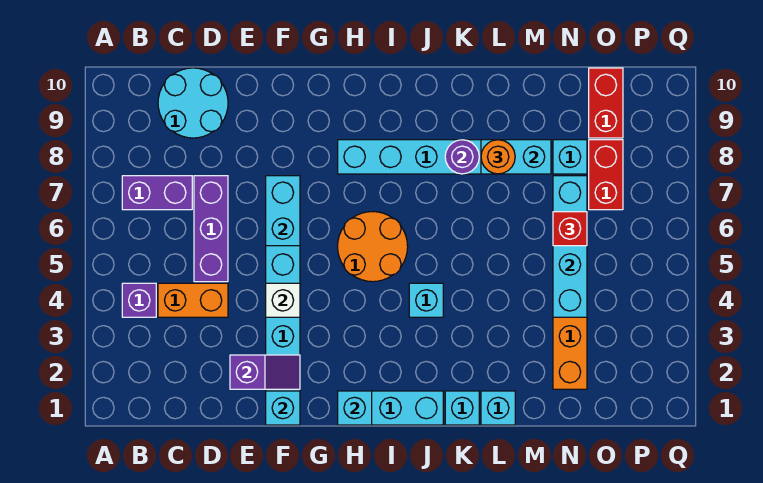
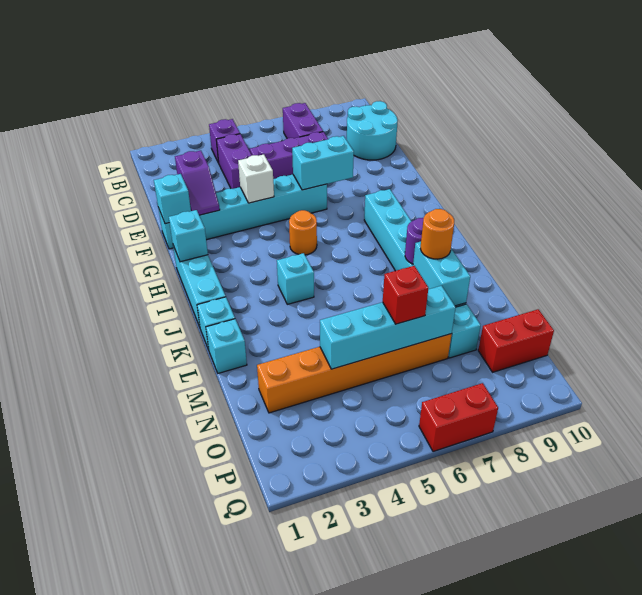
orange 1x2 brick [158,283,228,317] -> purple 1x2 brick [216,134,252,189]
orange 2x2 round brick [338,212,408,282] -> orange 1x1 round brick [289,210,317,255]
red 1x2 brick [589,140,623,210] -> red 1x2 brick moved to [419,383,498,452]

